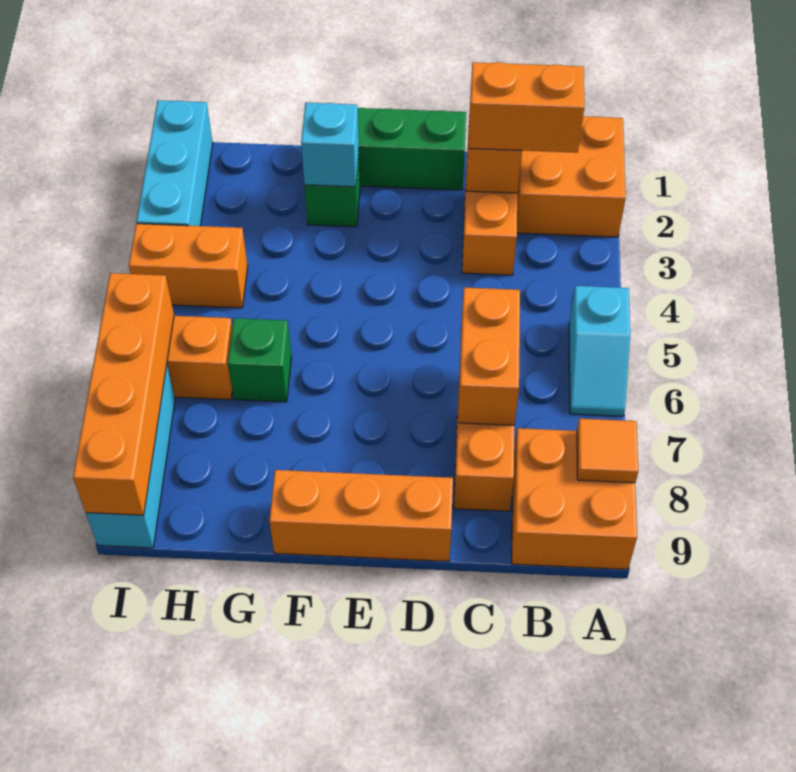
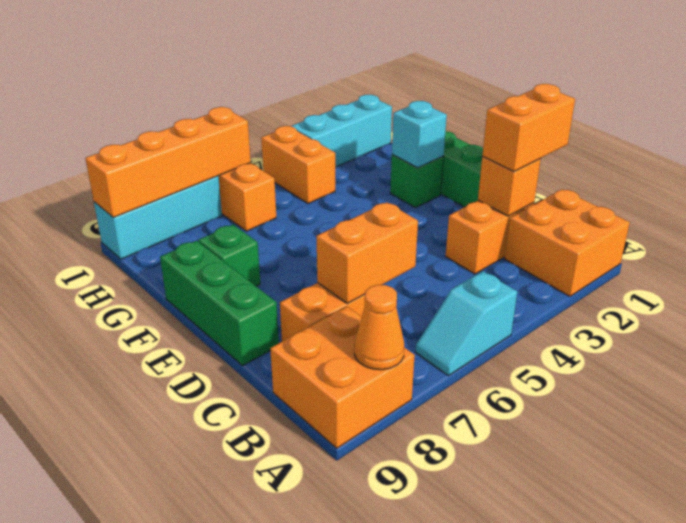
orange 1x1 tile [577,419,638,483] -> orange 1x1 cone [354,285,404,370]
orange 1x2 brick [468,62,584,153] -> orange 1x2 brick turned to [482,84,575,171]
orange 1x3 brick [269,470,453,561] -> green 1x3 brick [160,240,279,366]
green 1x1 brick [228,318,291,402] -> green 1x1 brick moved to [198,225,260,286]

